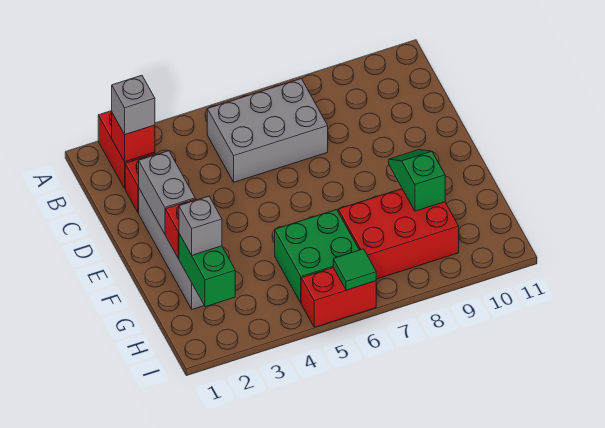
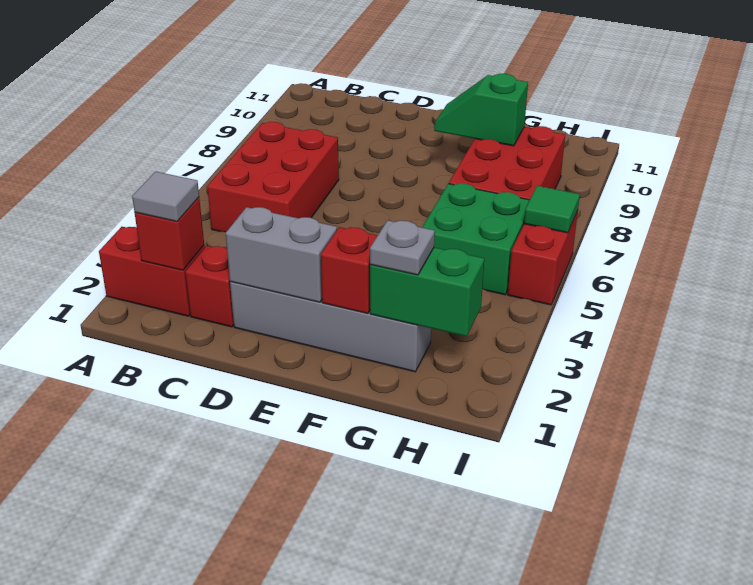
grey 1x1 brick [112,75,155,135] -> grey 1x1 tile [132,172,199,222]
grey 2x3 brick [207,79,328,182] -> red 2x3 brick [207,122,339,232]
grey 1x1 brick [179,196,222,255] -> grey 1x1 plate [370,220,435,275]

